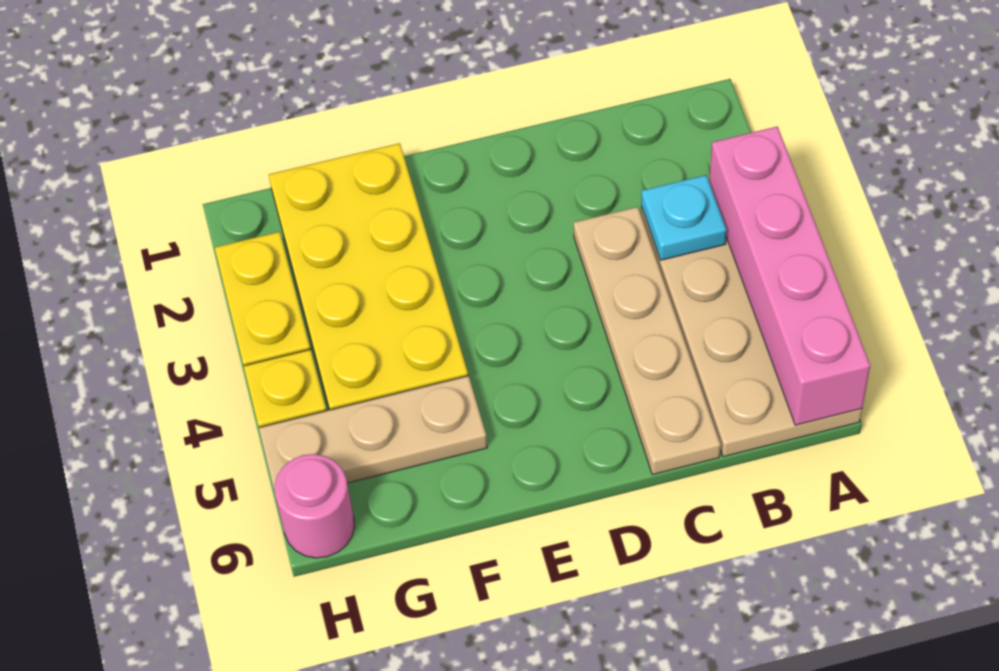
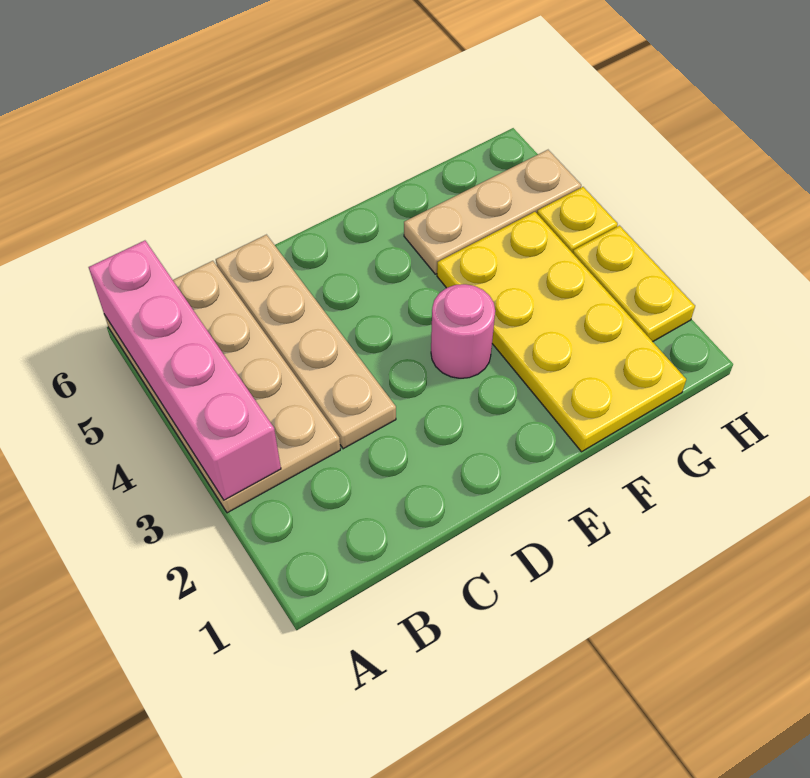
cyan 1x1 plate [641,175,727,260] -> none
pink 1x1 round brick [275,454,354,558] -> pink 1x1 round brick moved to [431,284,495,378]

